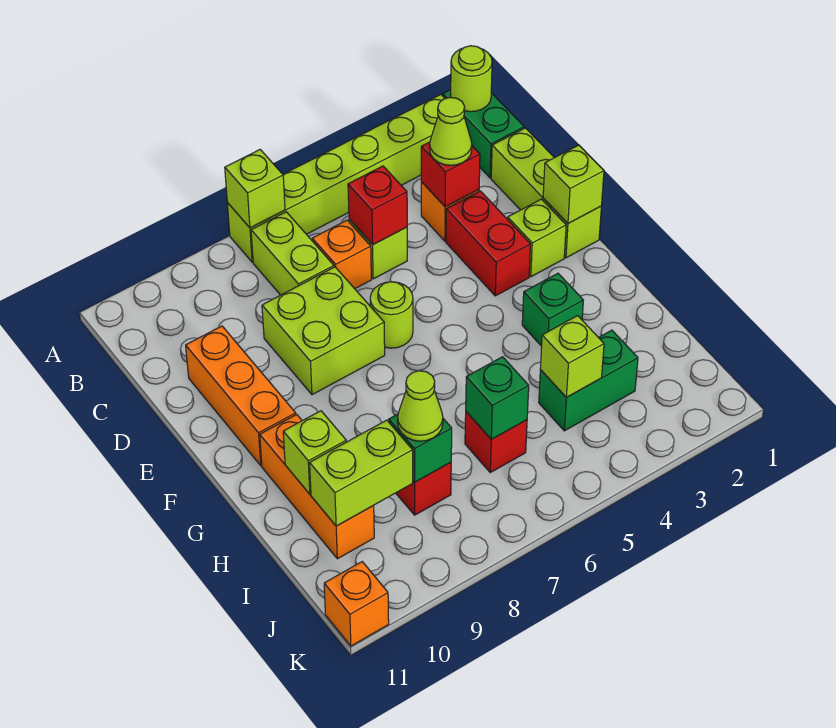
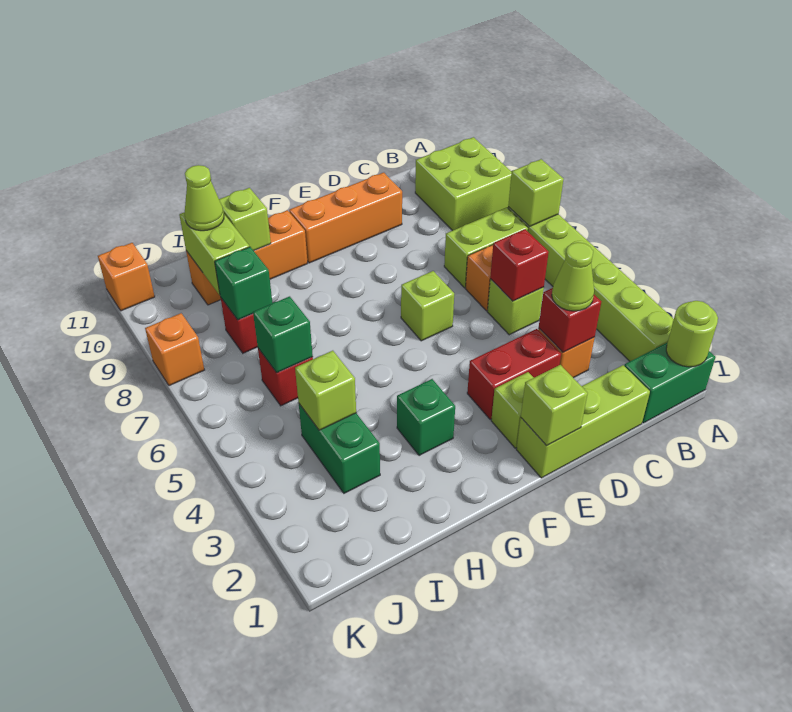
lime 2x2 brick [262,267,385,395] -> lime 2x2 brick moved to [415,137,512,231]
lime 1x1 round brick [370,282,413,348] -> lime 1x1 brick [401,271,454,341]
lime 1x1 cone [398,371,443,441] -> lime 1x1 cone moved to [185,165,224,231]
none -> orange 1x1 brick [145,313,204,386]

